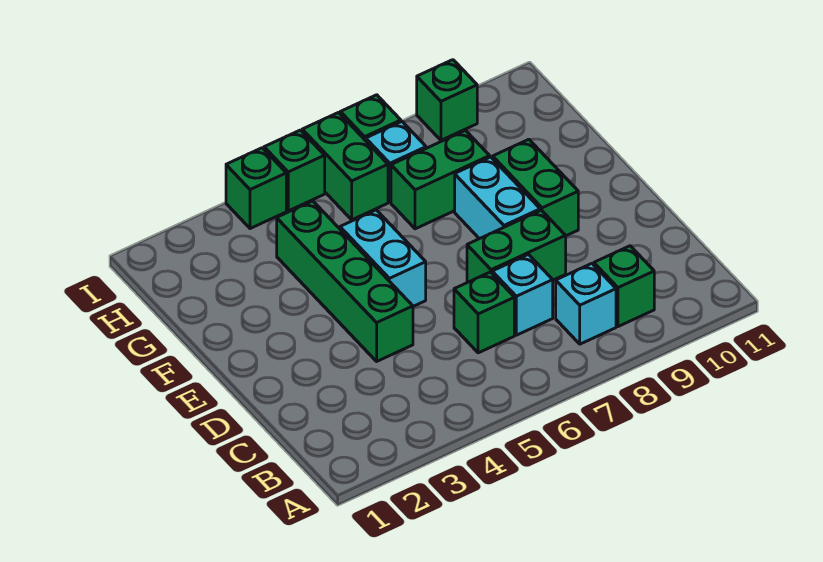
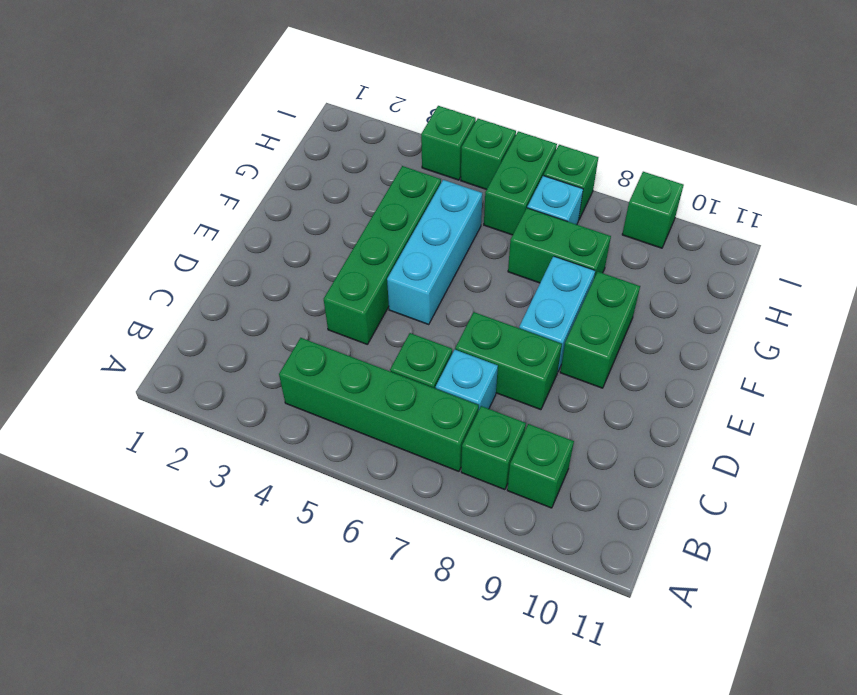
none -> green 1x4 brick [279,338,479,471]
cyan 1x1 brick [556,264,616,344] -> green 1x1 brick [461,406,526,490]
cyan 1x2 brick [340,210,426,306] -> cyan 1x3 brick [387,180,482,324]

